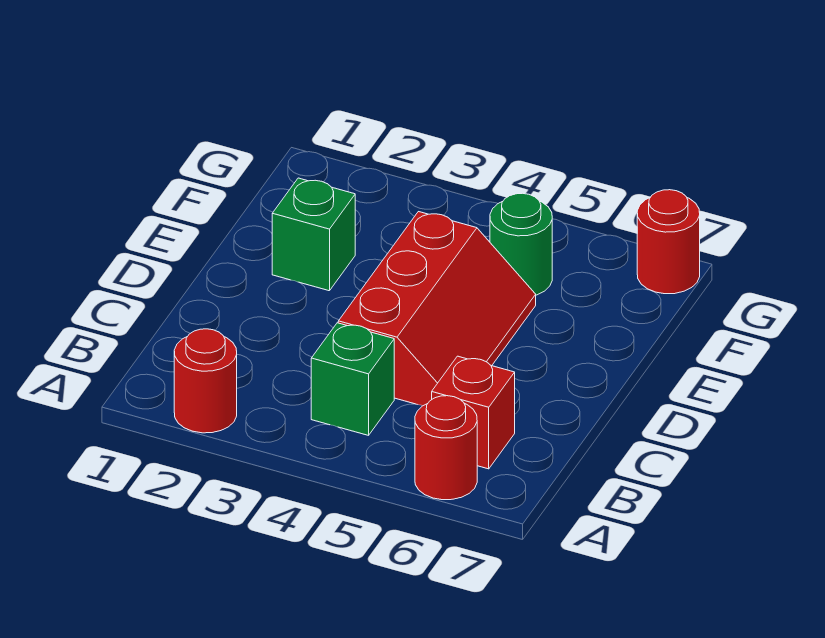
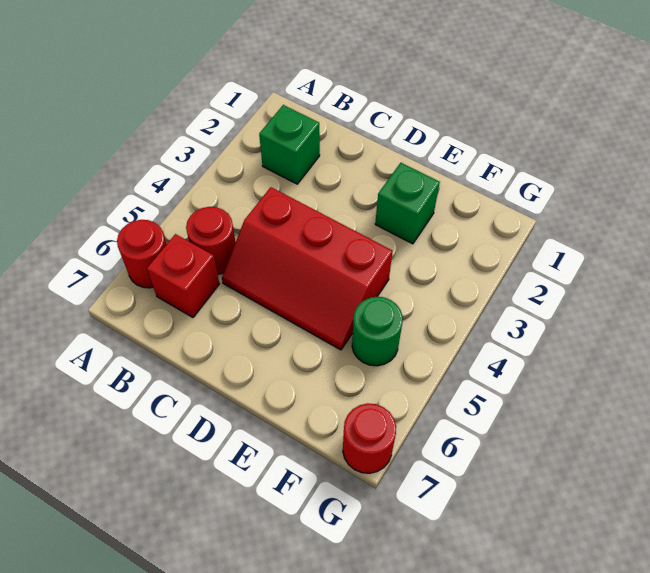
red 1x1 round brick [174,329,237,433] -> red 1x1 round brick moved to [186,207,236,274]
green 1x1 brick [311,323,394,435] -> green 1x1 brick moved to [259,105,320,184]

